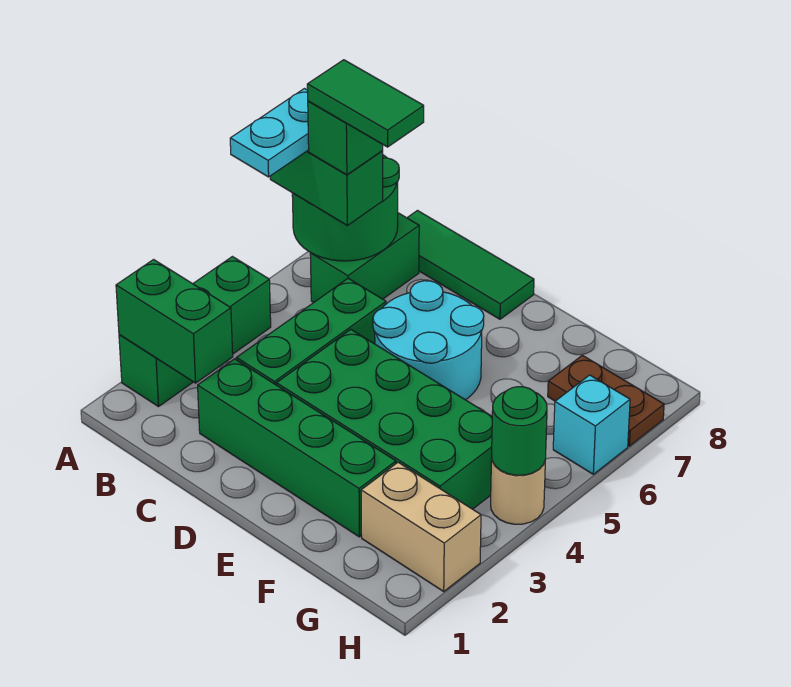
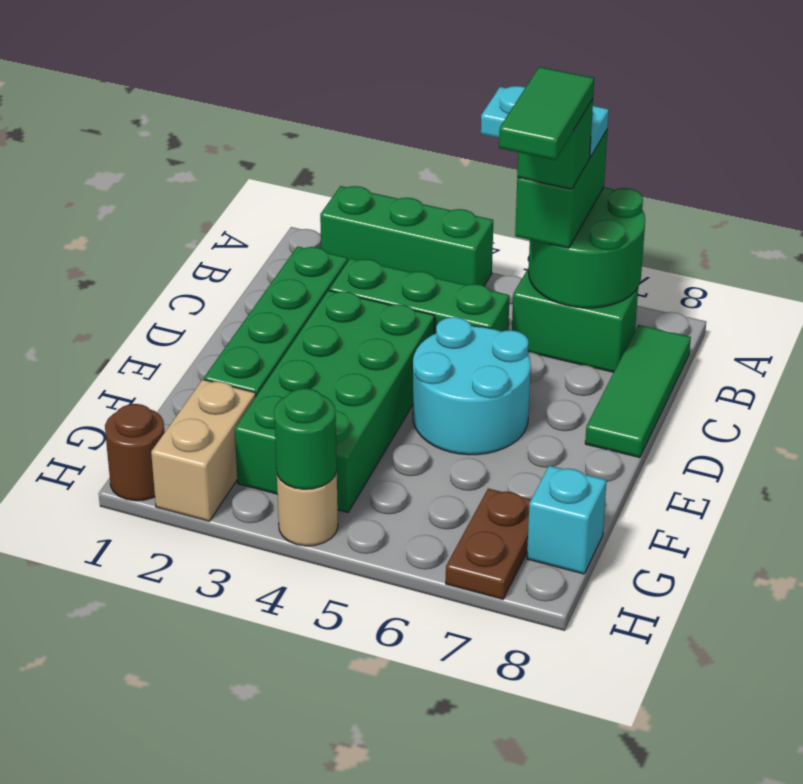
green 1x2 brick [116,260,233,383] -> none
none -> brown 1x1 round brick [105,404,165,501]
cyan 1x1 brick [553,375,630,474] -> cyan 1x1 brick moved to [527,466,607,574]

